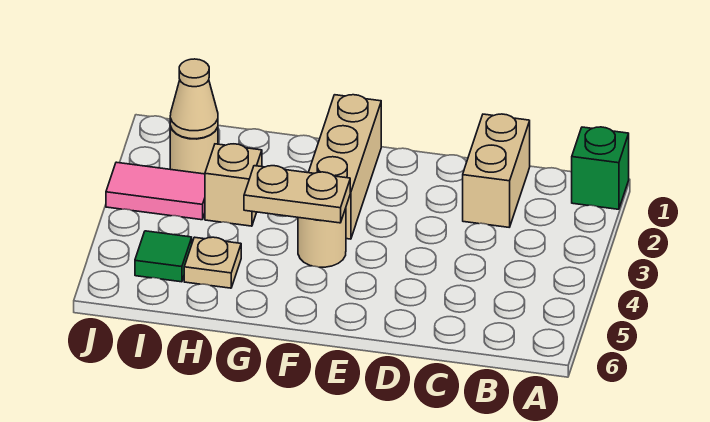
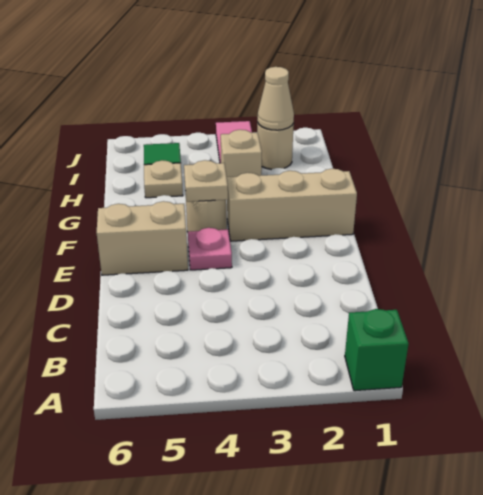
tan 1x2 brick [463,114,530,227] -> tan 1x2 brick moved to [97,201,188,275]
none -> pink 1x1 plate [188,228,232,270]
tan 1x2 plate [244,166,350,223] -> tan 1x1 plate [184,160,228,202]

